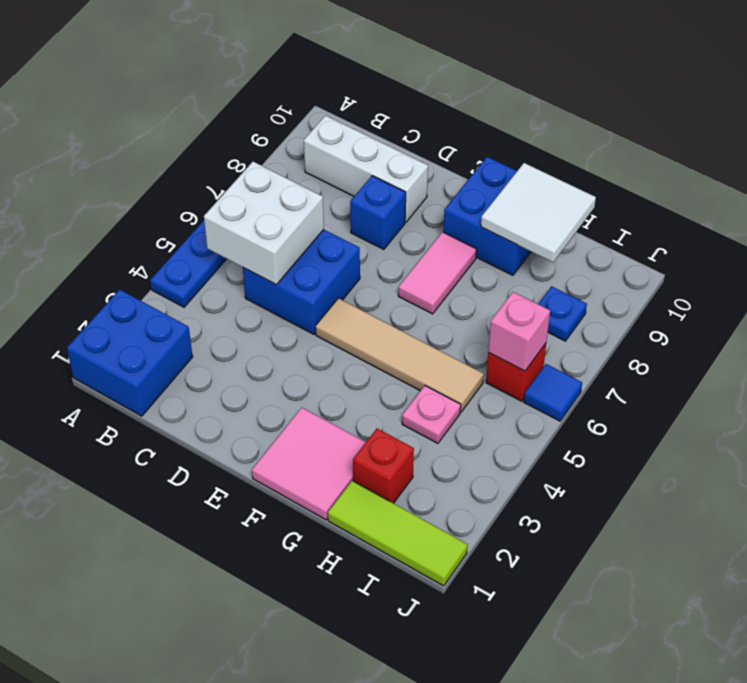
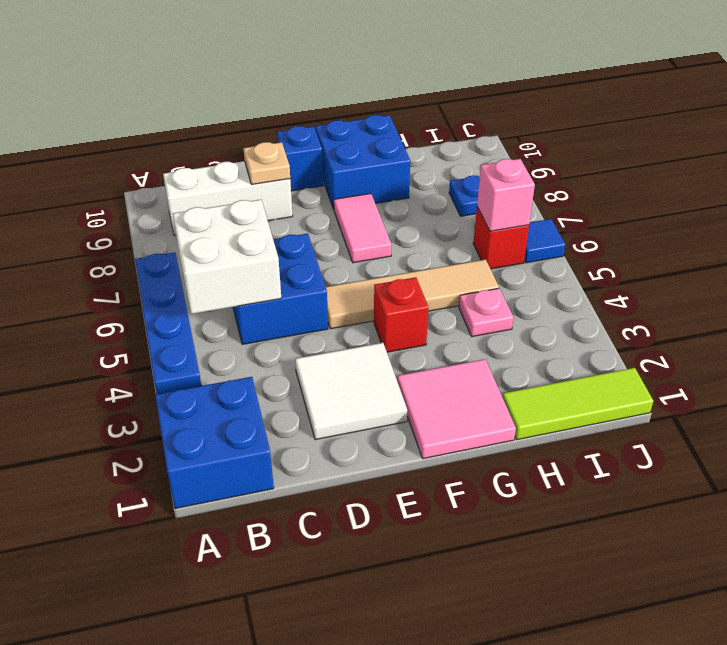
blue 1x1 brick [350,176,406,249] -> blue 1x1 brick moved to [277,126,323,191]
none -> tan 1x1 plate [243,142,290,184]
white 2x2 tile [481,163,596,262] -> white 2x2 tile moved to [295,343,407,440]
red 1x1 brick [353,428,414,503] -> red 1x1 brick moved to [374,277,428,352]

